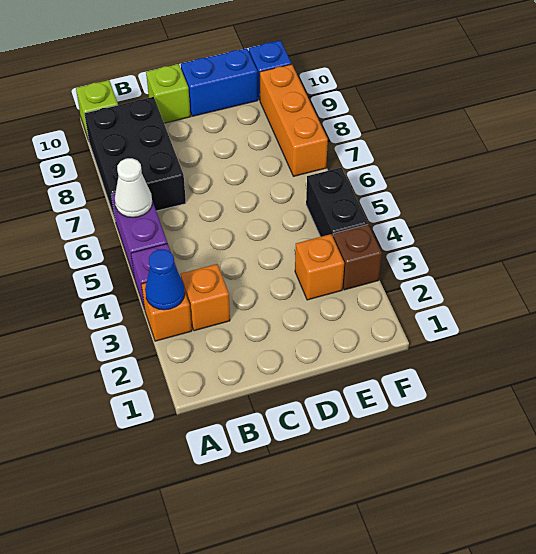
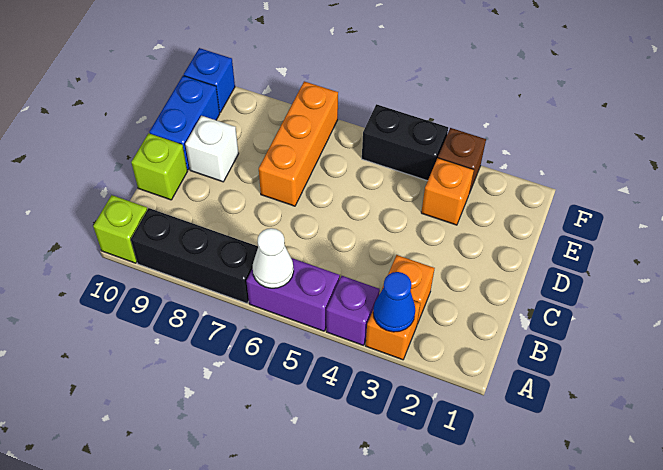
black 2x3 brick [84,97,186,219] -> black 1x3 brick [131,208,258,303]
none -> white 1x1 brick [185,116,239,182]
orange 1x3 brick [260,64,328,176] -> orange 1x3 brick turned to [259,81,338,206]

